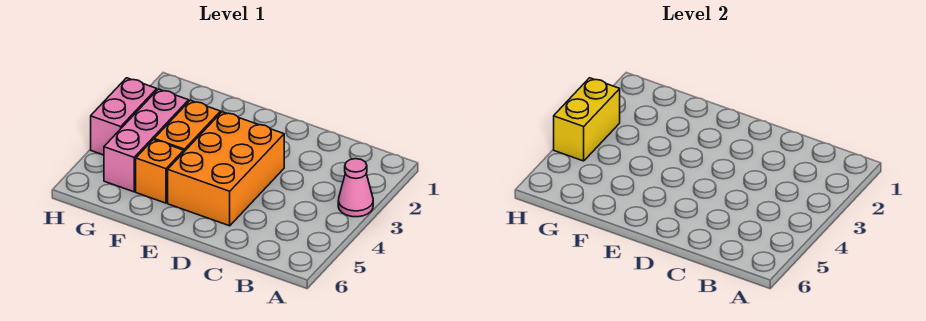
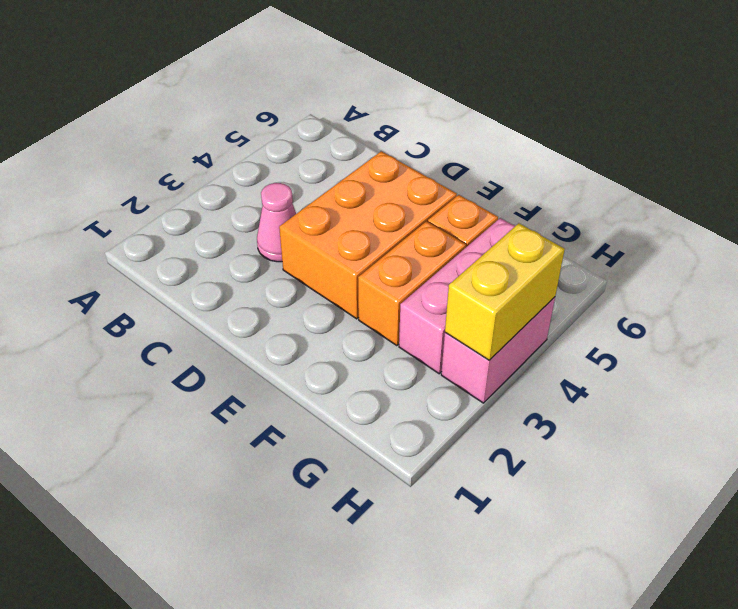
pink 1x1 cone [338,159,373,217] -> pink 1x1 cone moved to [257,183,296,262]

